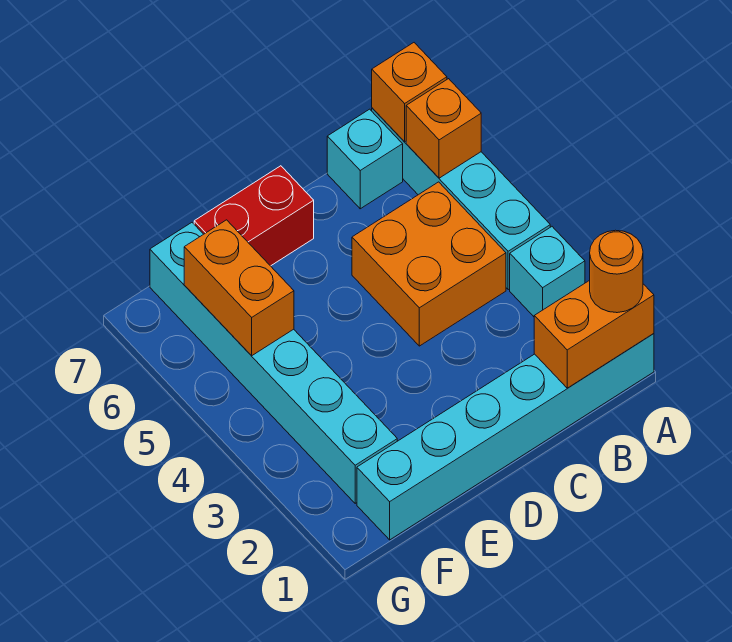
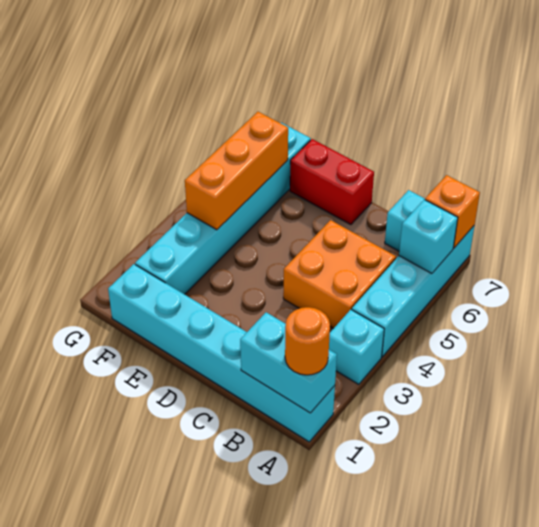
orange 1x2 brick [534,280,654,388] -> cyan 1x2 brick [240,312,337,413]
orange 1x1 brick [406,79,481,178] -> cyan 1x1 brick [399,200,458,274]
orange 1x2 brick [184,220,294,356] -> orange 1x3 brick [185,112,288,230]

